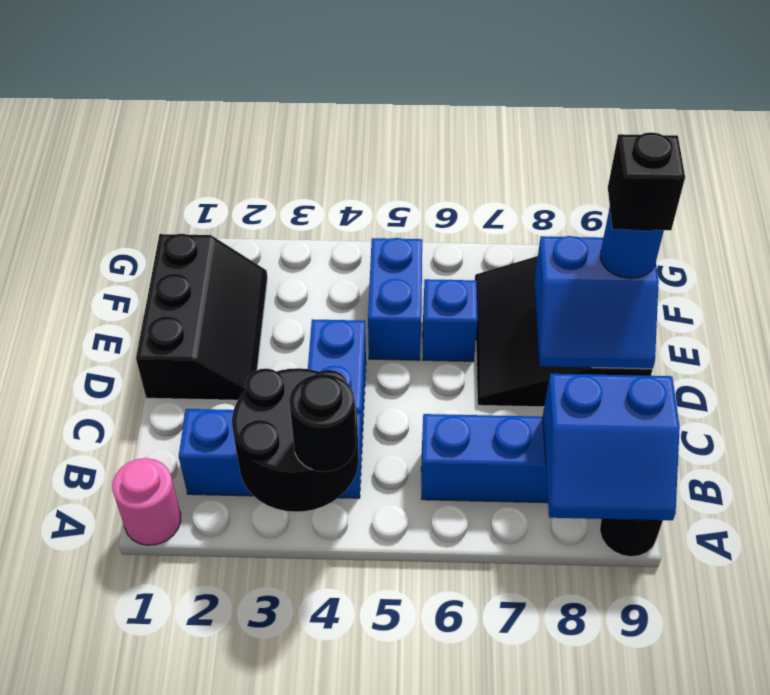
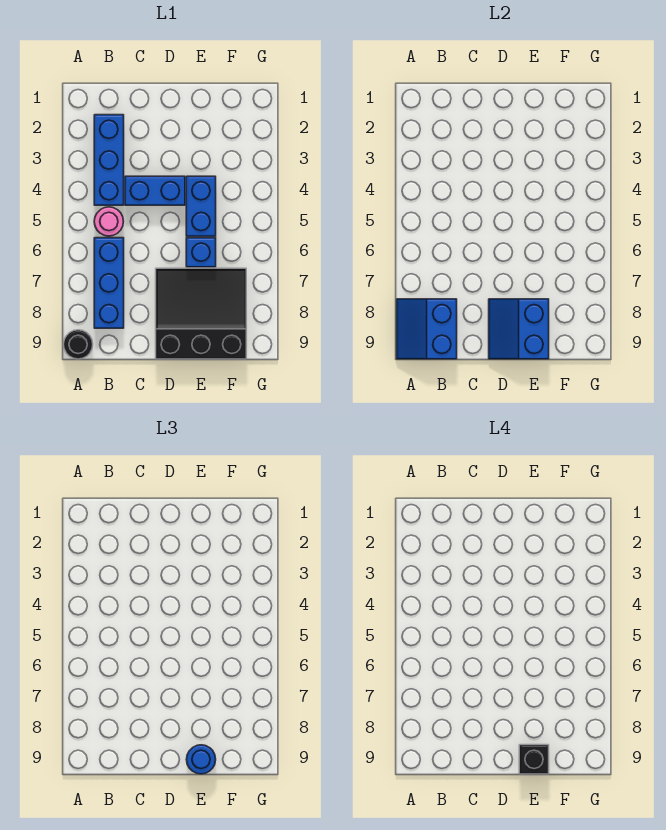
pink 1x1 round brick [112,458,181,545] -> pink 1x1 round brick moved to [94,207,123,236]
black 2x2 round brick [232,368,359,512] -> none
black 1x1 round brick [289,374,356,472] -> none
black 2x3 slope [136,234,267,400] -> none
blue 1x2 brick [368,238,422,360] -> blue 1x2 brick turned to [186,176,216,236]

